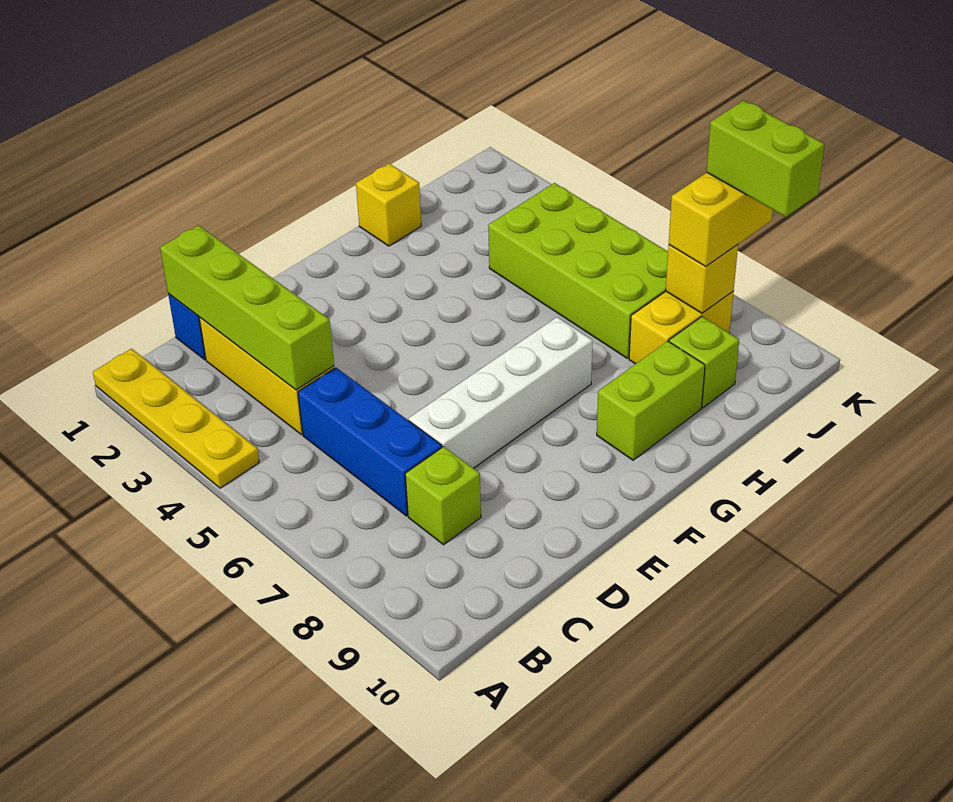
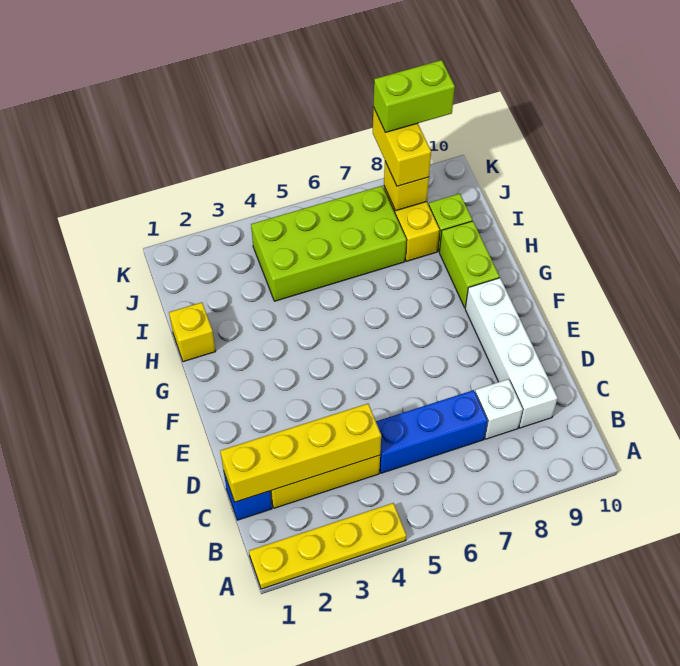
lime 1x4 brick [160,225,334,390] -> yellow 1x4 brick [220,404,381,502]
lime 1x1 brick [405,447,481,545] -> white 1x1 brick [475,379,523,439]
white 1x4 brick [409,317,592,468] -> white 1x4 brick moved to [465,278,558,428]

